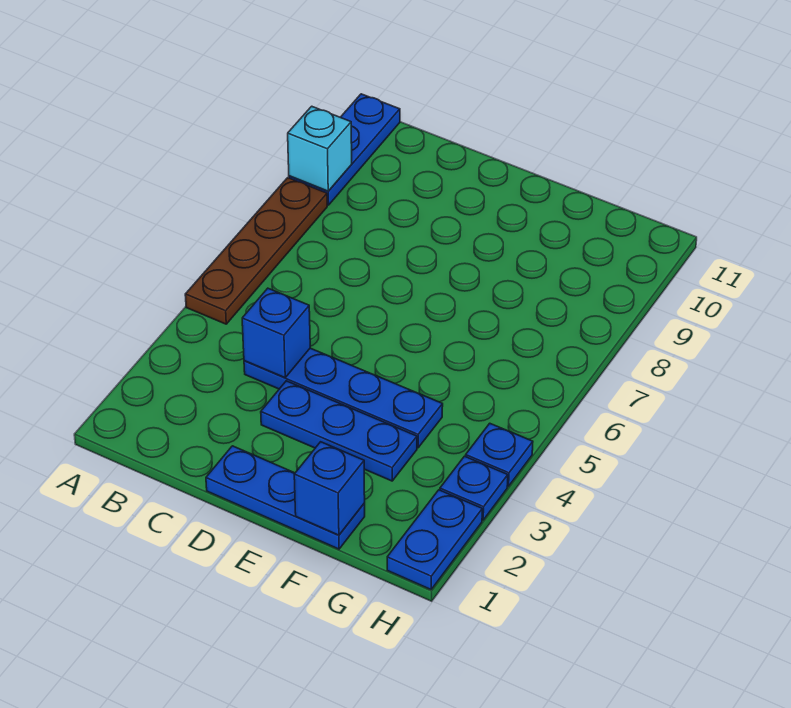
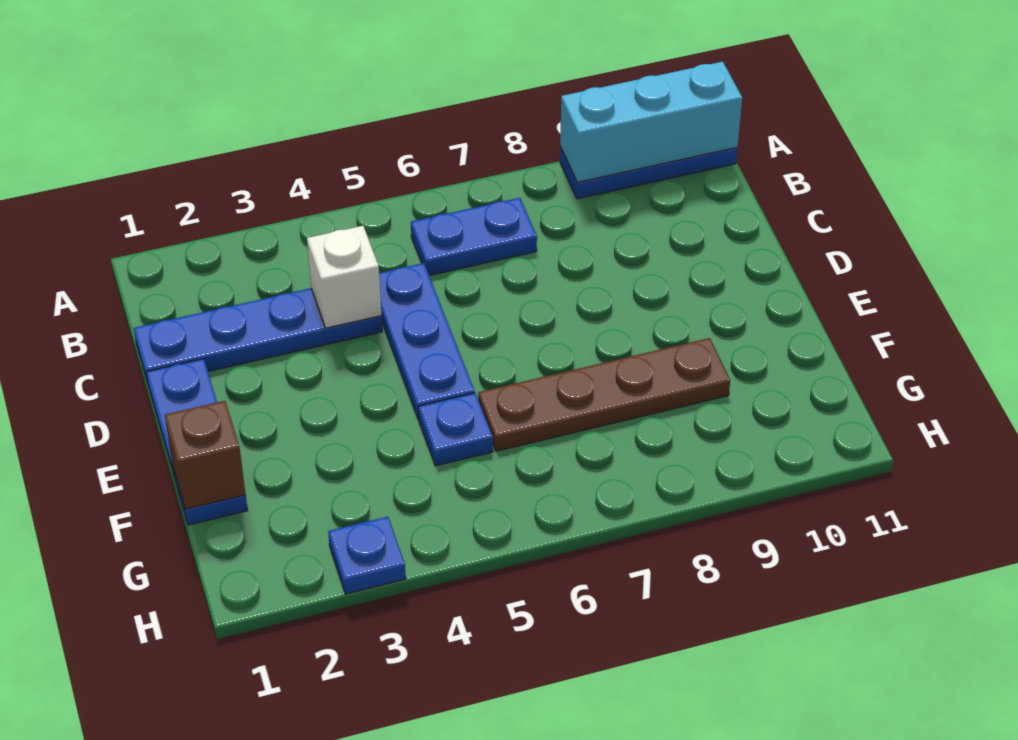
brown 1x4 plate [185,178,327,324] -> brown 1x4 plate moved to [478,338,730,451]
cyan 1x1 brick [288,106,352,191] -> cyan 1x3 brick [560,62,742,182]
blue 1x4 plate [244,348,443,448] -> blue 1x4 plate turned to [134,288,382,383]
blue 1x1 brick [242,288,310,378] -> white 1x1 brick [307,226,382,328]
blue 1x3 plate [261,381,417,481] -> blue 1x3 plate moved to [379,263,475,420]
blue 1x1 brick [294,442,365,535] -> brown 1x1 brick [165,401,246,509]
blue 1x2 plate [387,490,482,590] -> blue 1x2 plate moved to [411,198,537,276]
blue 1x1 plate [466,423,533,486] -> blue 1x1 plate moved to [418,393,493,466]

